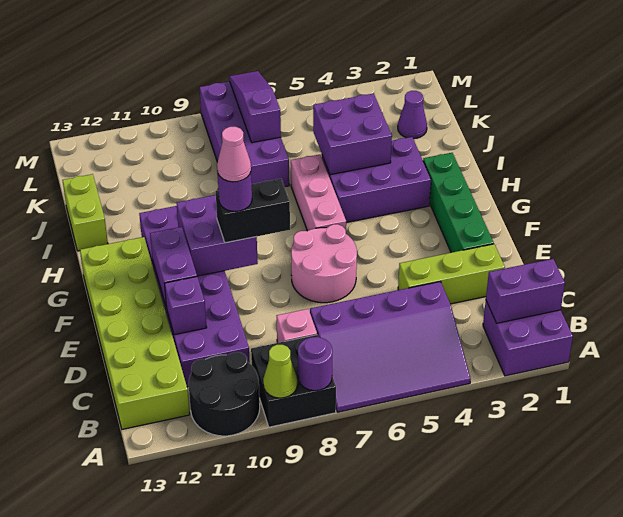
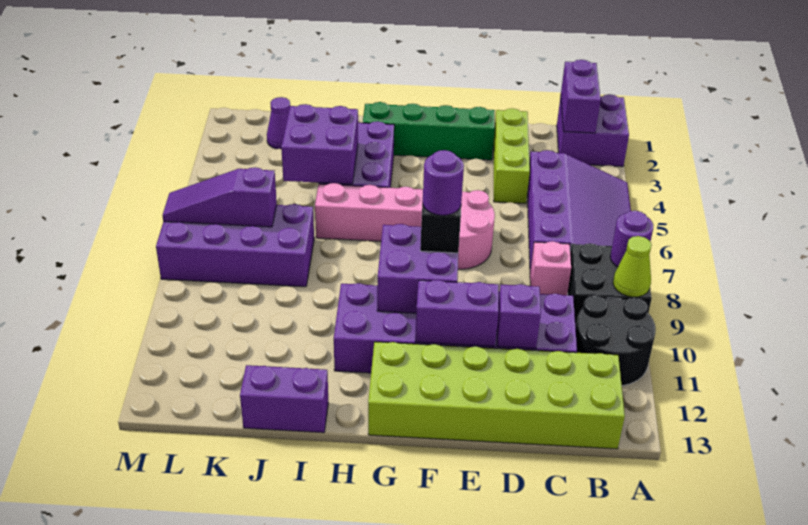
pink 1x1 cone [217,127,251,182] -> none
lime 1x2 brick [62,174,108,251] -> purple 1x2 brick [240,365,328,433]

